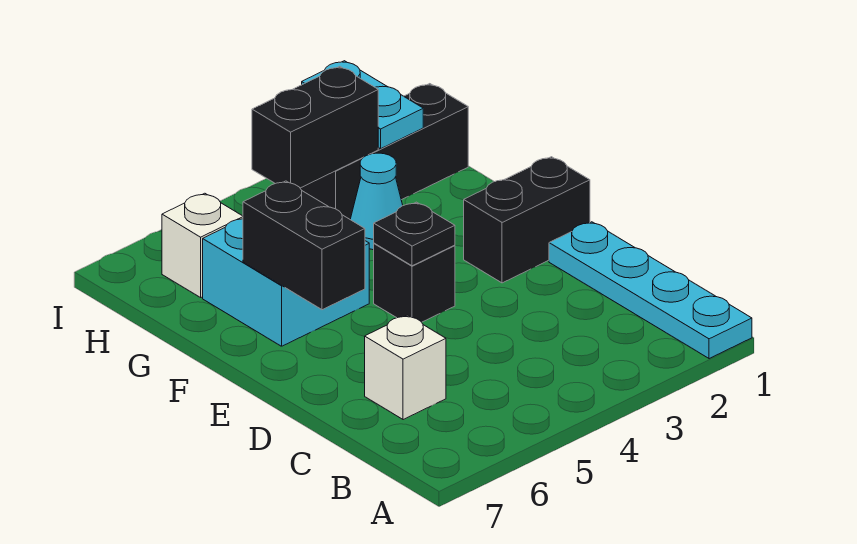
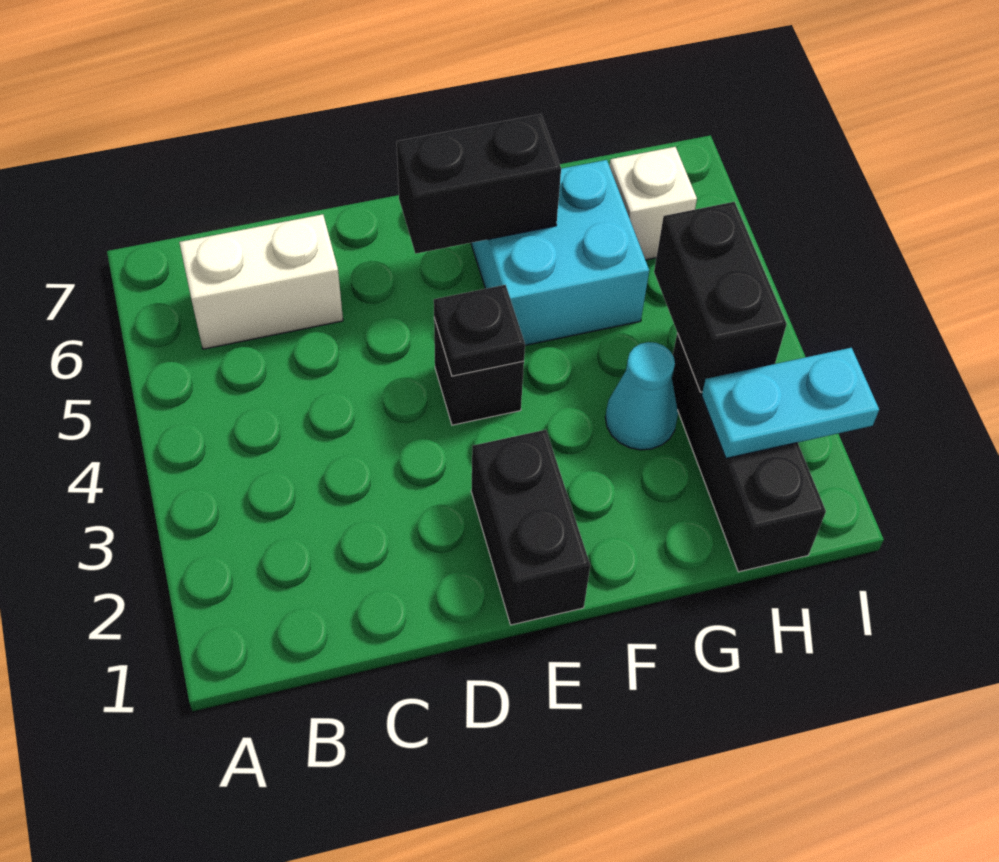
cyan 1x4 plate [549,222,752,359] -> none
white 1x1 brick [365,315,446,420] -> white 1x2 brick [179,214,343,349]

